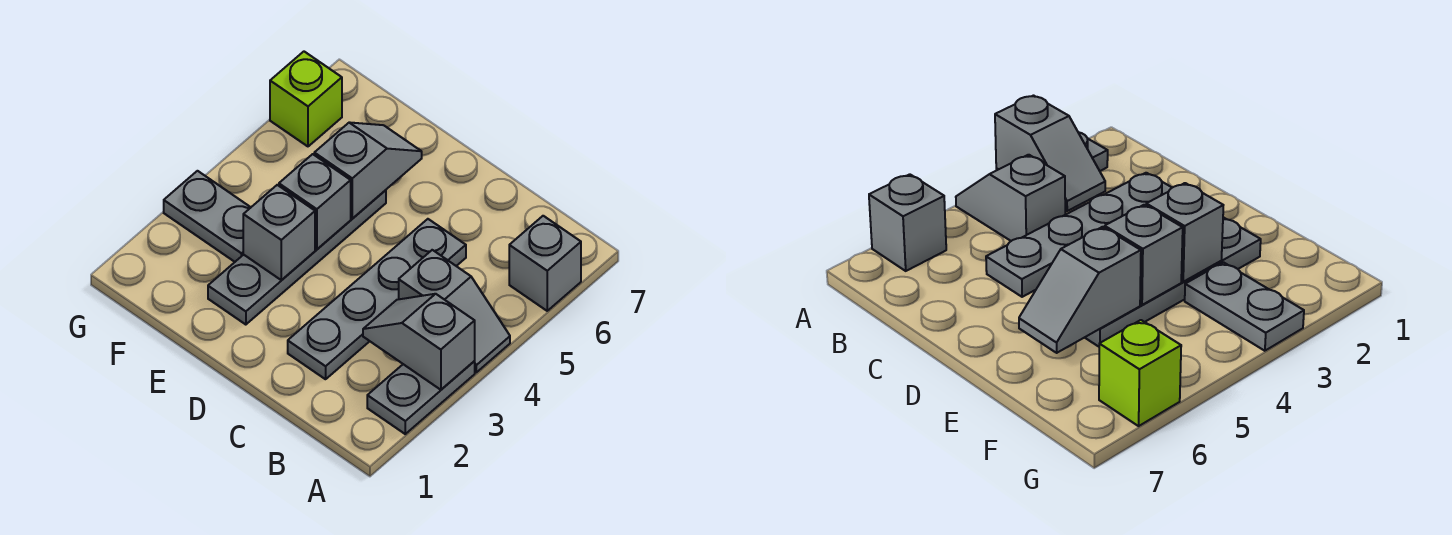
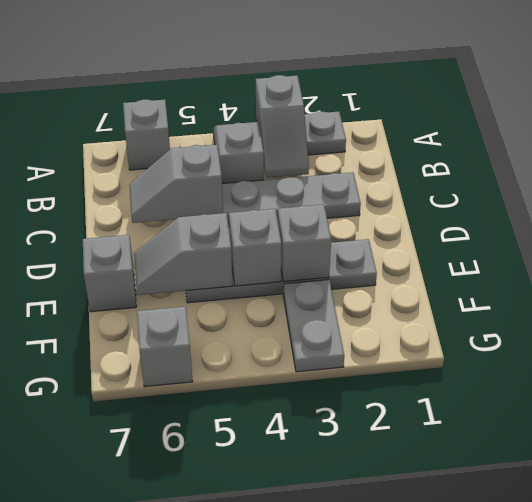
none -> grey 1x2 slope [129,145,223,223]
none -> grey 1x1 brick [83,235,136,312]
lime 1x1 brick [270,52,342,146] -> grey 1x1 brick [137,307,193,387]

